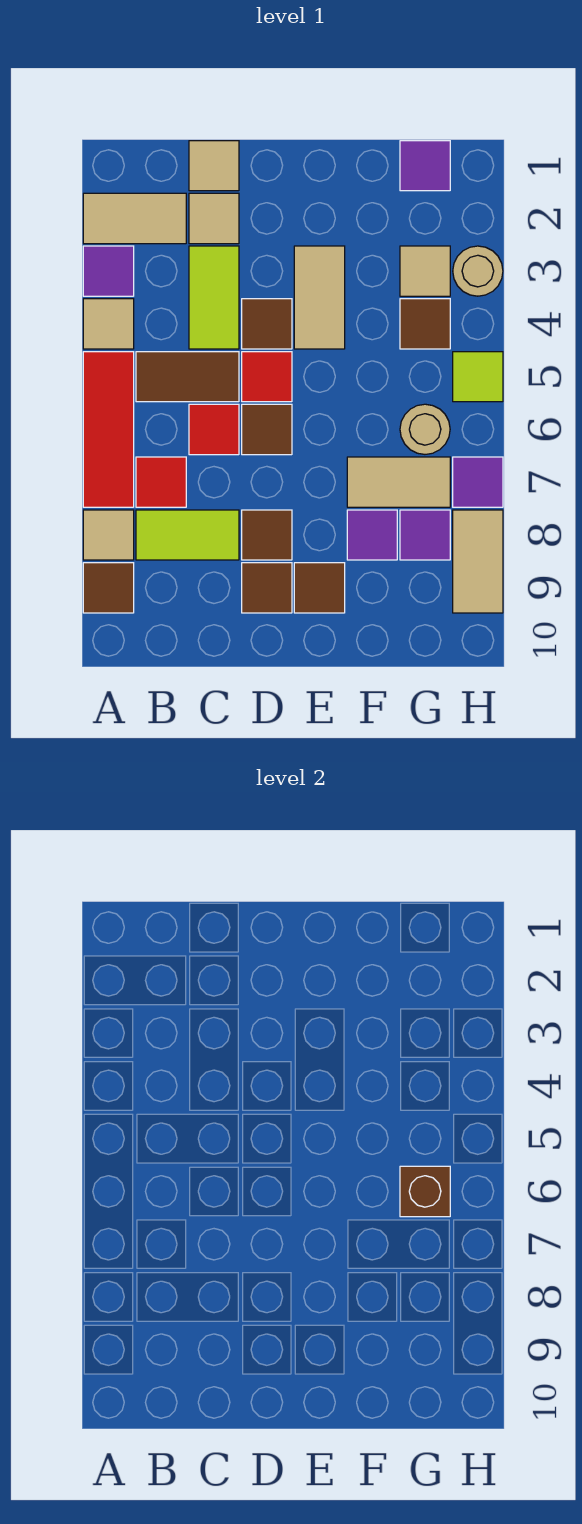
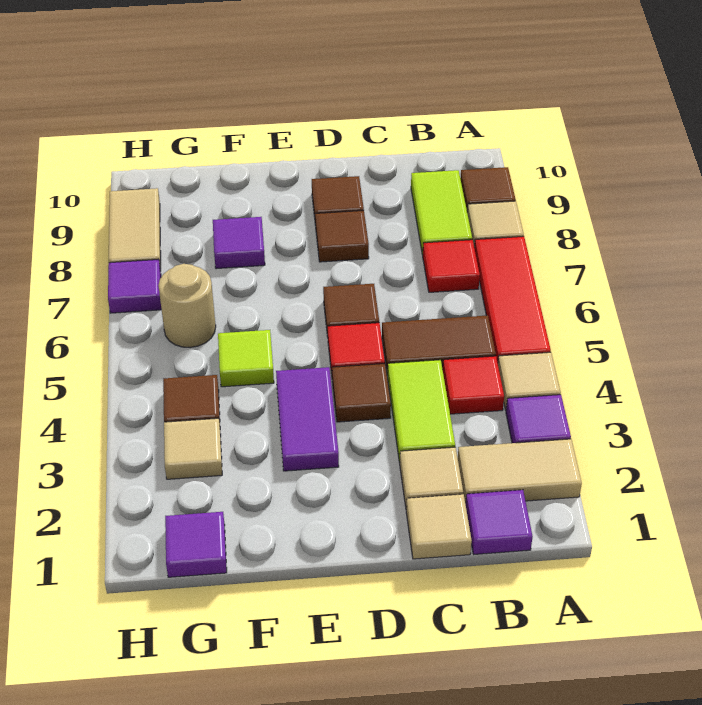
lime 1x2 tile [136,510,239,560] -> lime 1x2 tile turned to [411,170,472,255]
red 1x1 tile [189,404,239,455] -> red 1x1 tile moved to [443,356,504,414]
tan 1x2 tile [294,246,345,349] -> purple 1x2 tile [276,367,339,471]
brown 1x1 tile [294,563,345,613] -> none
tan 1x2 tile [347,457,450,507] -> none
brown 1x1 brick [400,1166,450,1217] -> none
purple 1x1 tile [400,510,450,560] -> purple 1x1 tile moved to [466,490,533,554]
tan 1x1 round brick [453,246,503,296] -> none
lime 1x1 tile [453,352,503,402] -> lime 1x1 tile moved to [218,330,274,387]

